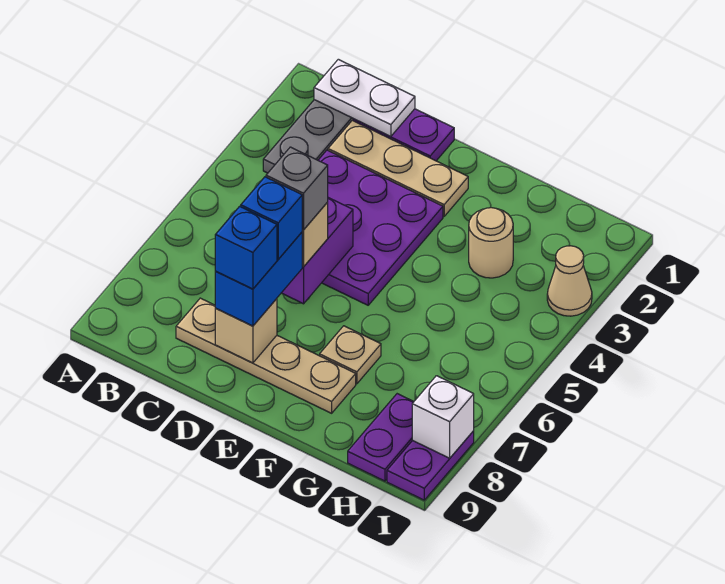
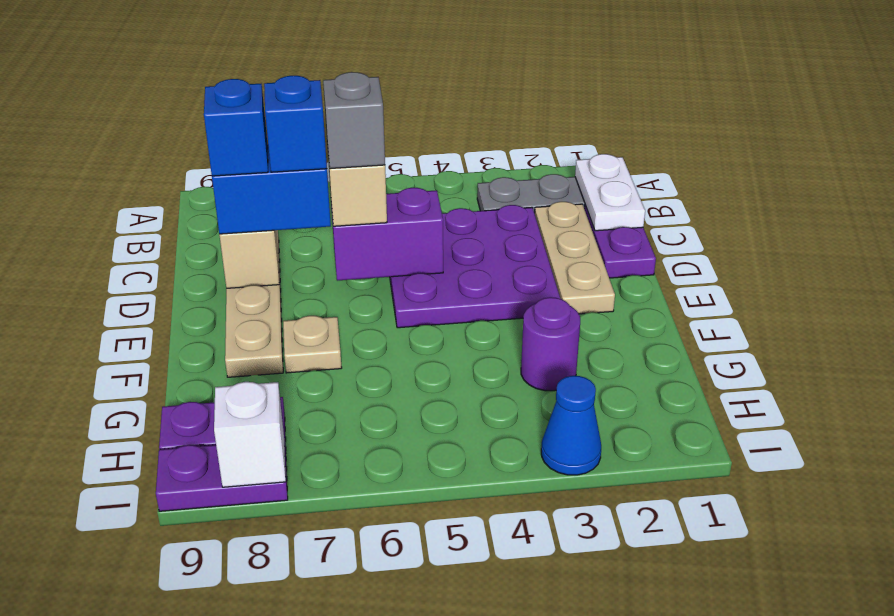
tan 1x1 round brick [469,208,513,278] -> purple 1x1 round brick [521,297,580,391]
tan 1x1 cone [547,246,592,316] -> blue 1x1 cone [541,376,601,475]

